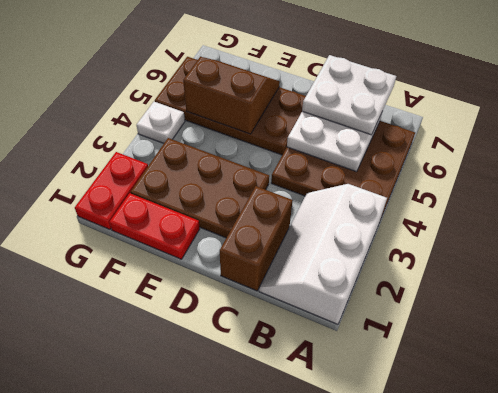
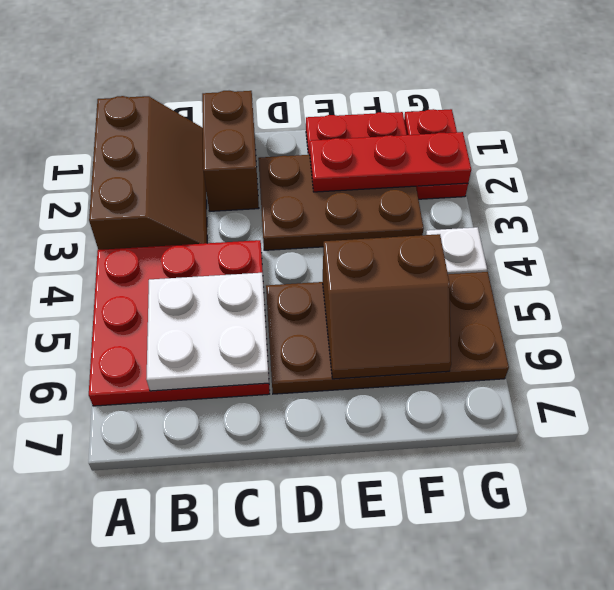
white 2x3 slope [259,184,387,324] -> brown 2x3 slope [89,96,207,250]
brown 3x3 plate [271,121,415,220] -> red 3x3 plate [89,240,270,406]
white 2x2 plate [302,55,396,135] -> none
none -> red 1x3 plate [310,132,471,192]

